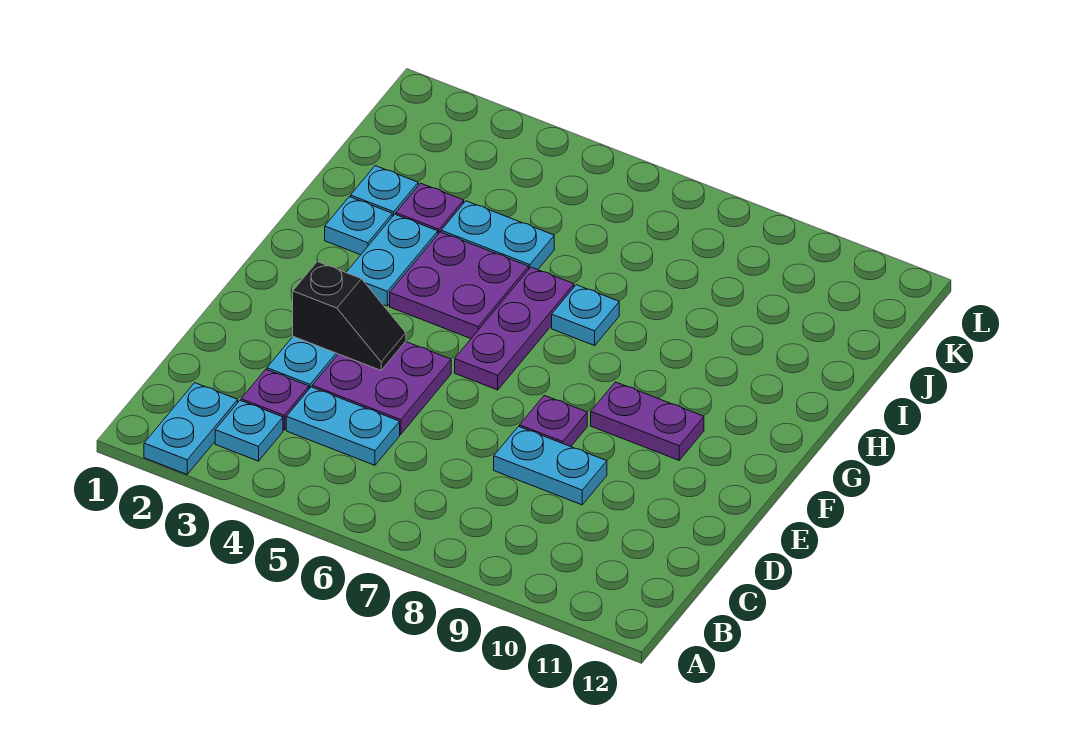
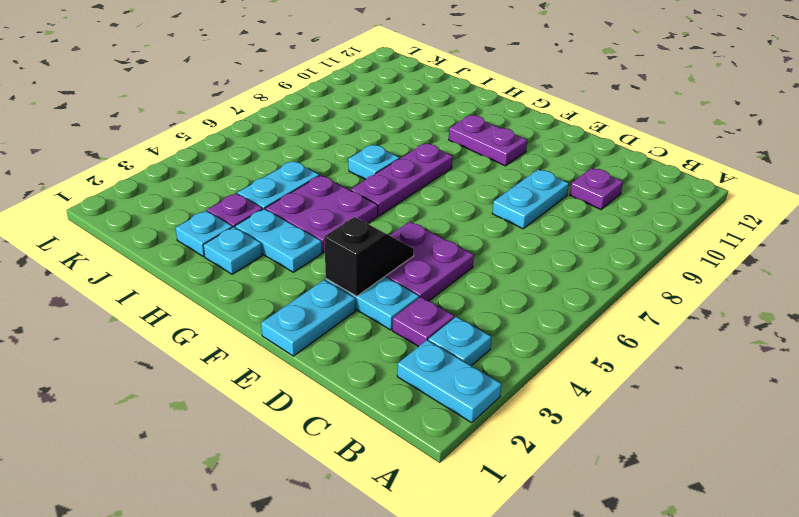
cyan 1x2 plate [286,387,400,465] -> cyan 1x2 plate moved to [261,280,355,356]
purple 1x1 plate [520,395,587,447] -> purple 1x1 plate moved to [570,168,623,209]
purple 1x3 plate [455,267,574,390] -> purple 1x3 plate turned to [351,143,453,216]
purple 1x2 plate [591,382,704,460] -> purple 1x2 plate turned to [449,115,527,166]

